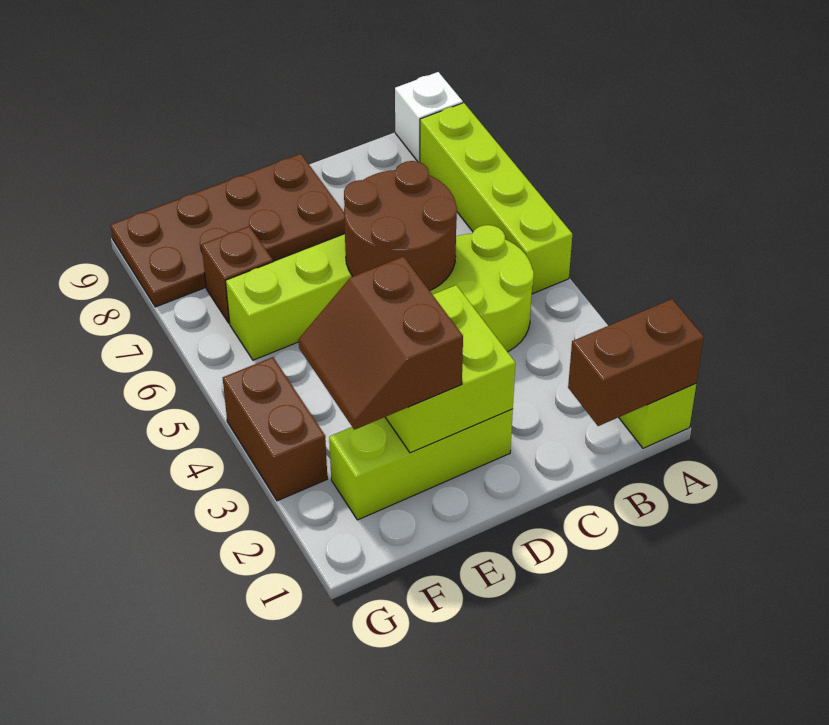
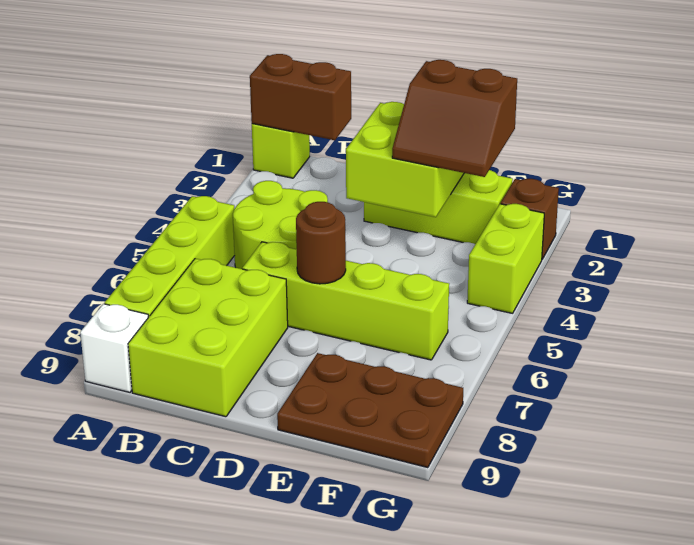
none -> lime 2x3 brick [128,258,288,417]
brown 2x2 round brick [344,161,457,291] -> brown 1x1 round brick [296,202,346,284]
brown 2x4 plate [110,154,345,307] -> brown 2x3 plate [277,353,463,468]
brown 2x2 slope [298,256,463,430] -> brown 2x2 slope turned to [392,60,517,177]
brown 1x1 brick [202,226,273,323] -> brown 1x1 brick moved to [501,179,559,259]
brown 1x2 brick [223,357,327,501] -> lime 1x2 brick [467,204,544,313]

